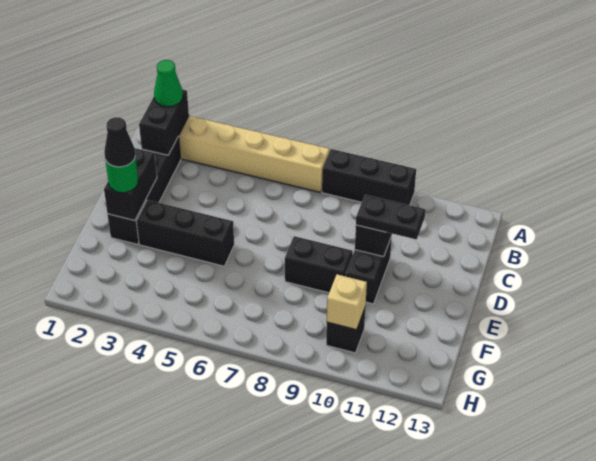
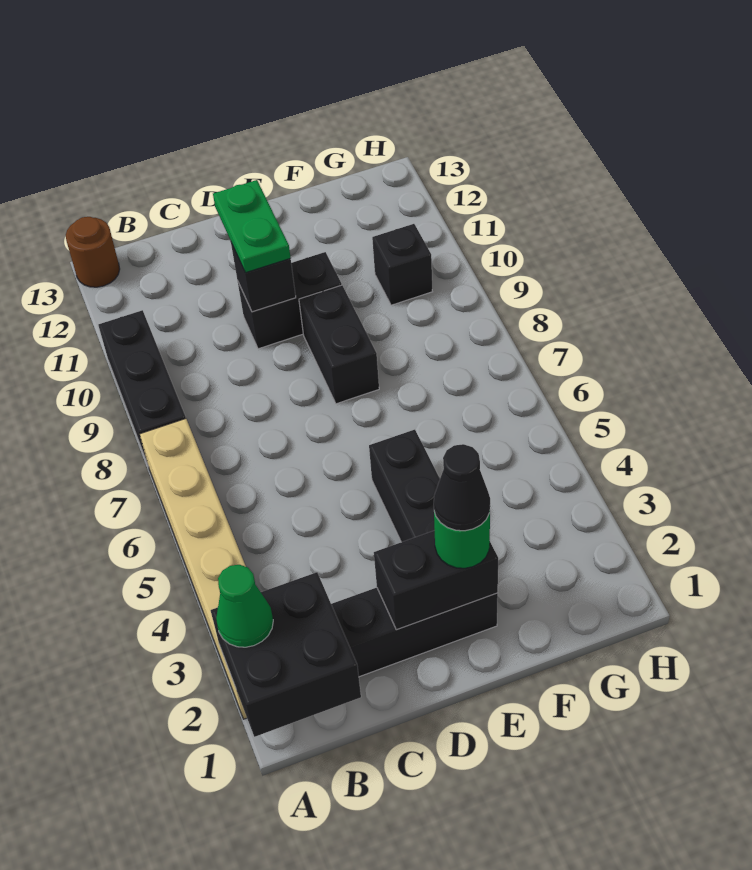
black 1x2 brick [139,89,189,155] -> black 2x2 brick [211,572,361,737]
none -> brown 1x1 round brick [66,217,120,287]
black 1x2 plate [356,195,425,240] -> green 1x2 plate [213,180,291,273]
tan 1x1 brick [327,274,367,330] -> none

